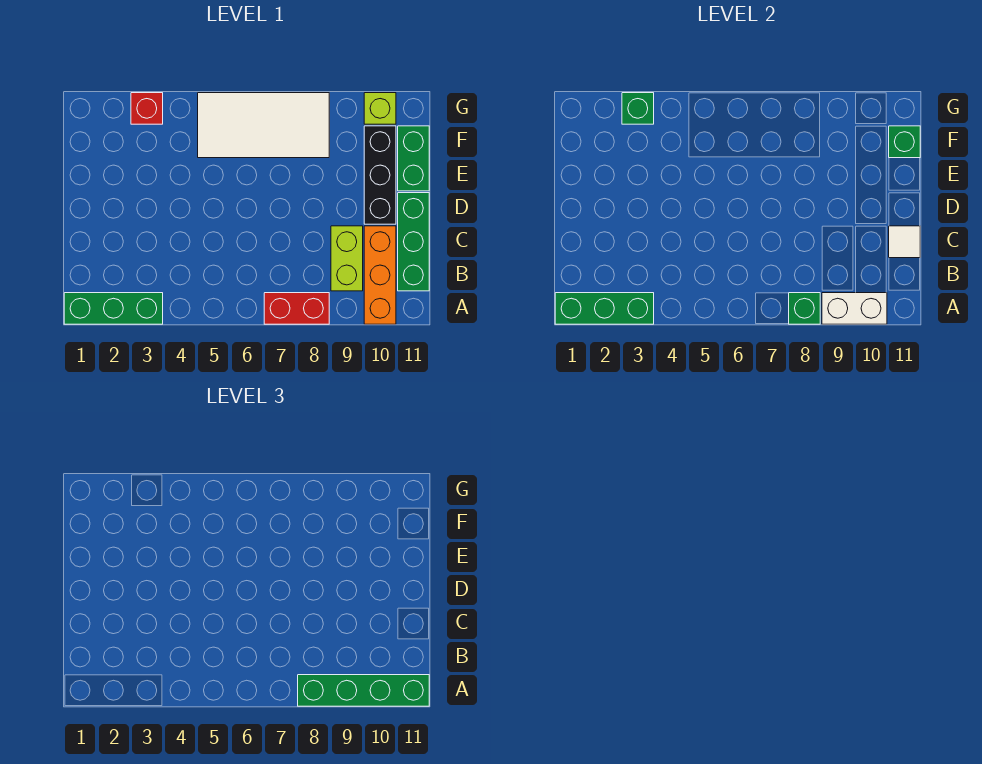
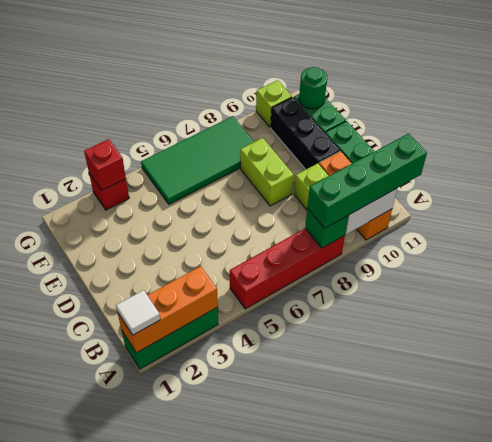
green 1x3 brick [555,293,654,324] -> orange 1x3 brick [117,266,218,353]
red 1x2 brick [264,293,329,324] -> red 1x4 brick [230,229,345,309]
white 1x1 tile [889,226,920,258] -> white 1x1 tile moved to [116,290,160,335]
none -> lime 1x2 brick [240,138,294,206]
white 2x4 tile [198,93,329,158] -> green 2x4 tile [141,116,254,204]
green 1x1 brick [889,126,920,158] -> green 1x1 round brick [299,67,327,109]
green 1x1 brick [622,93,654,124] -> red 1x1 brick [84,139,126,190]

